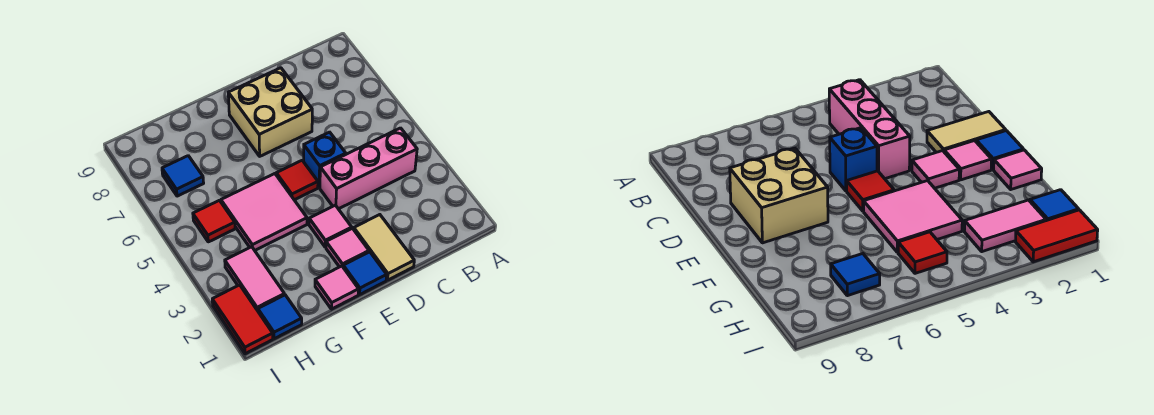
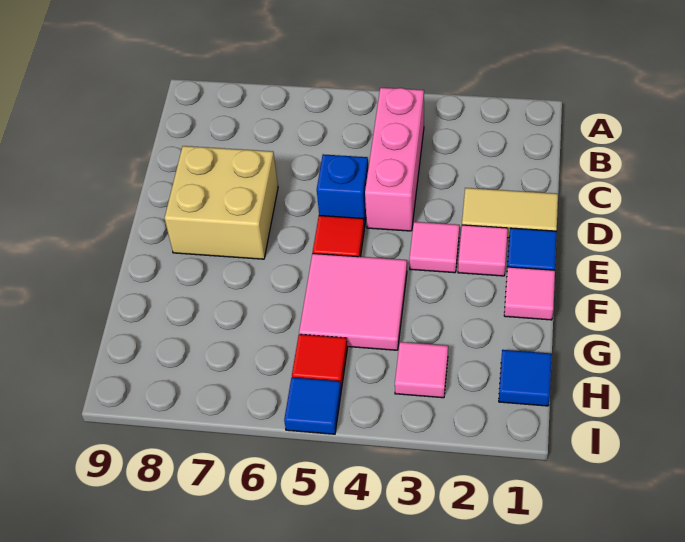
pink 1x2 tile [225,247,284,311] -> pink 1x1 tile [395,342,448,398]
blue 1x1 tile [162,156,204,196] -> blue 1x1 tile moved to [284,377,341,434]
red 1x2 tile [212,285,273,354] -> none

